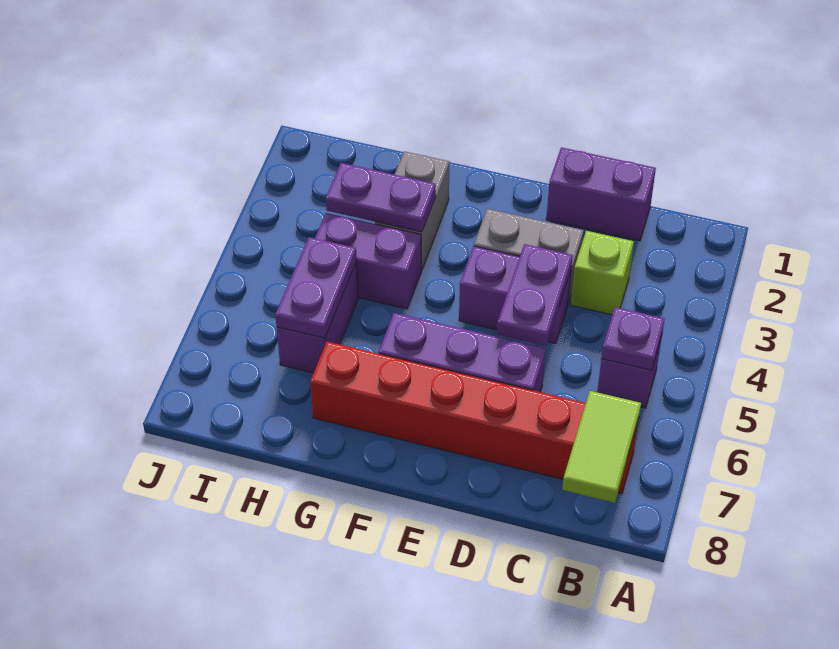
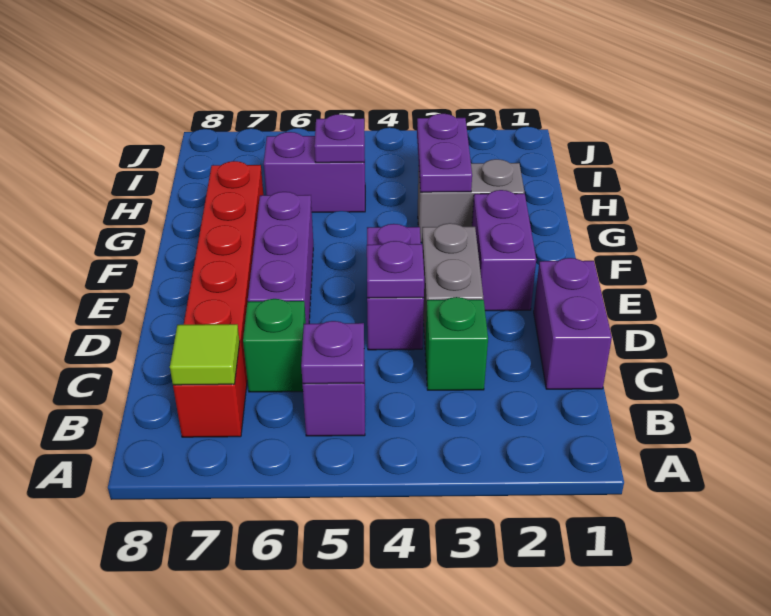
lime 1x2 tile [562,391,641,503] -> lime 1x1 tile [170,324,240,385]
lime 1x1 brick [571,231,634,315] -> green 1x1 brick [425,297,488,390]
none -> green 1x1 brick [243,299,306,392]
purple 1x2 plate [497,244,573,346] -> purple 1x1 plate [367,241,424,298]
purple 1x2 brick [315,213,421,309] -> purple 1x2 brick moved to [472,190,536,311]
purple 1x2 plate [275,237,357,338] -> purple 1x1 plate [314,114,364,163]

